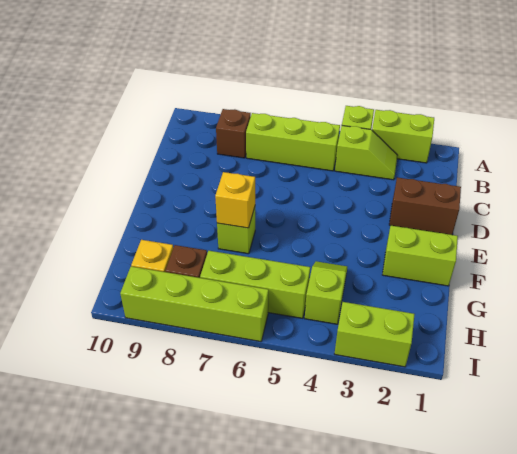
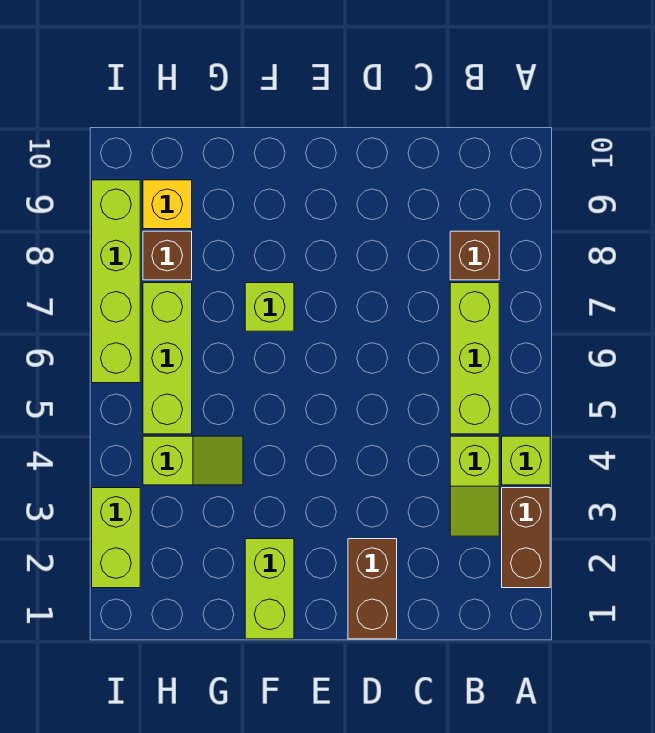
lime 1x2 brick [372,110,434,163] -> brown 1x2 brick [502,488,550,588]
yellow 1x1 brick [215,172,255,228] -> none

